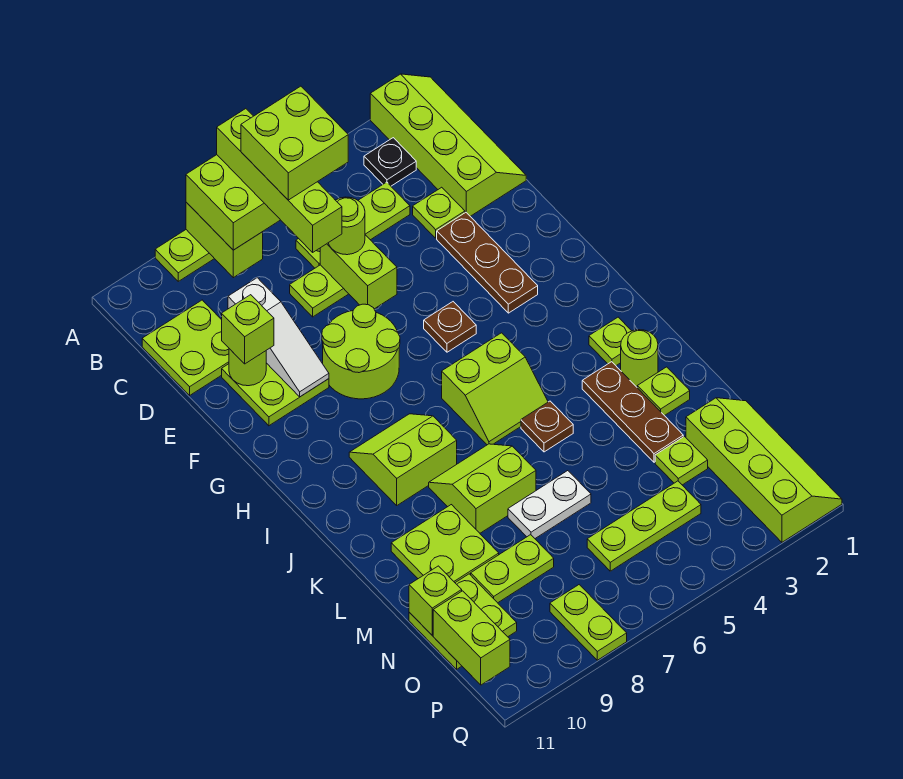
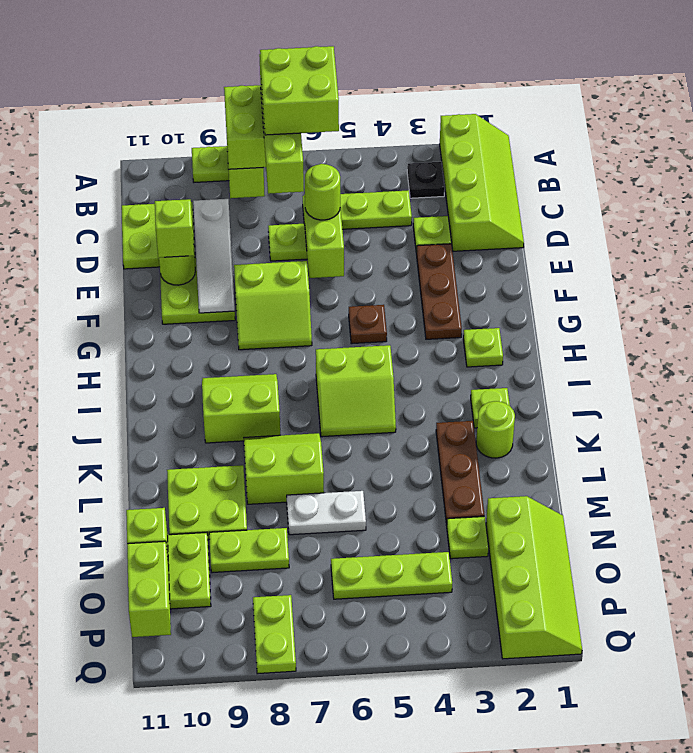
lime 2x2 round brick [322,304,400,399] -> lime 2x2 slope [234,261,312,350]
brown 1x1 plate [521,401,573,452] -> none
lime 1x1 plate [637,367,690,416] -> lime 1x1 plate moved to [463,328,503,367]

